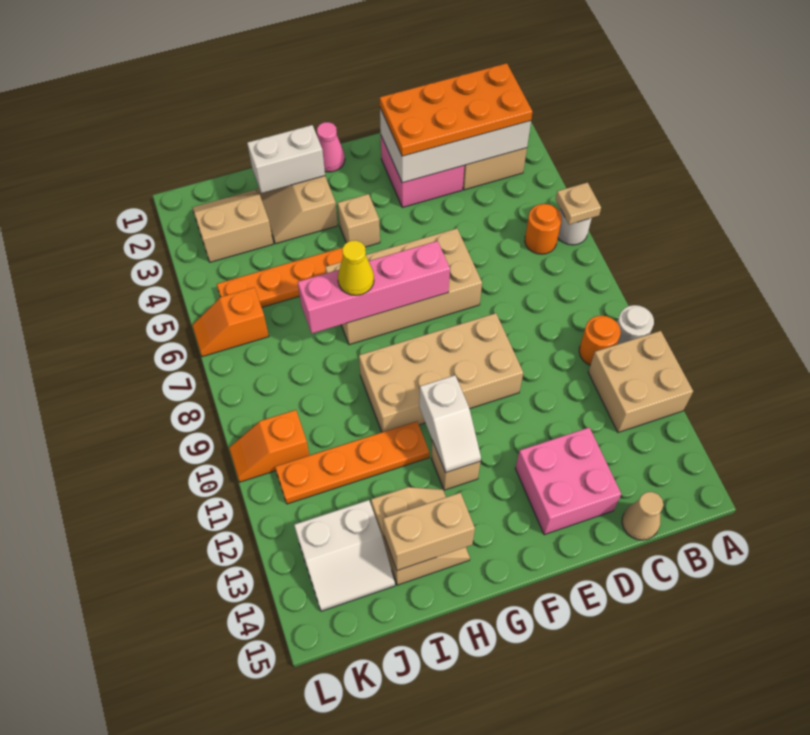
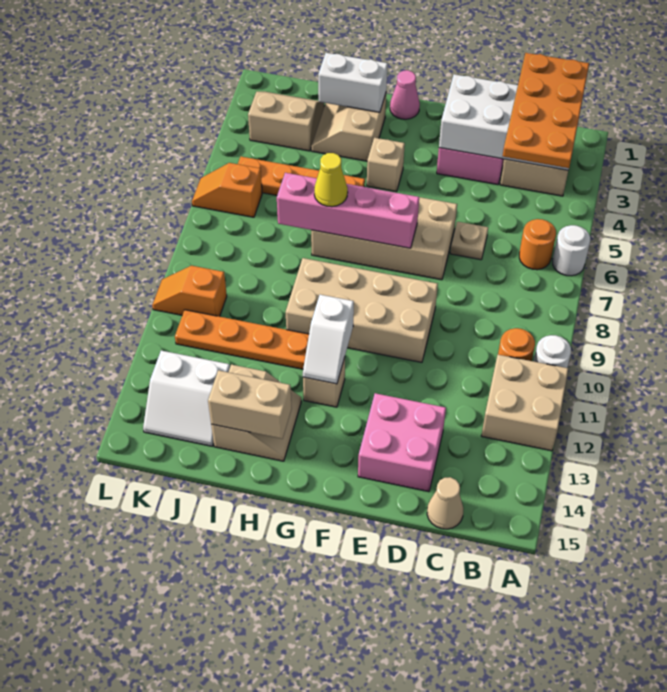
tan 1x1 plate [556,182,601,224] -> tan 1x1 plate moved to [450,222,488,260]
orange 2x4 plate [380,63,532,156] -> orange 2x4 plate turned to [503,53,589,168]

